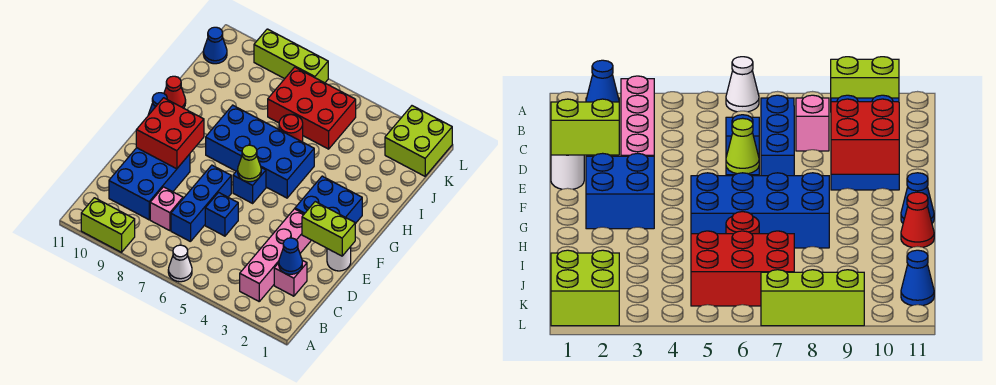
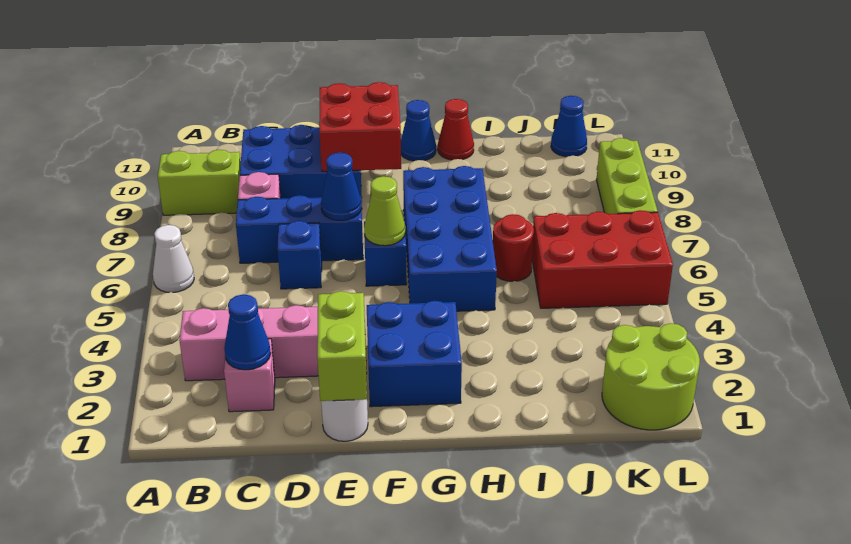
lime 1x2 brick [81,198,135,252] -> lime 1x2 brick turned to [158,150,241,215]
none -> blue 1x1 cone [321,152,362,220]
red 2x3 brick [268,67,356,149] -> red 2x3 brick turned to [532,210,673,308]
lime 2x2 brick [385,106,452,176] -> lime 2x2 round brick [602,323,700,430]

